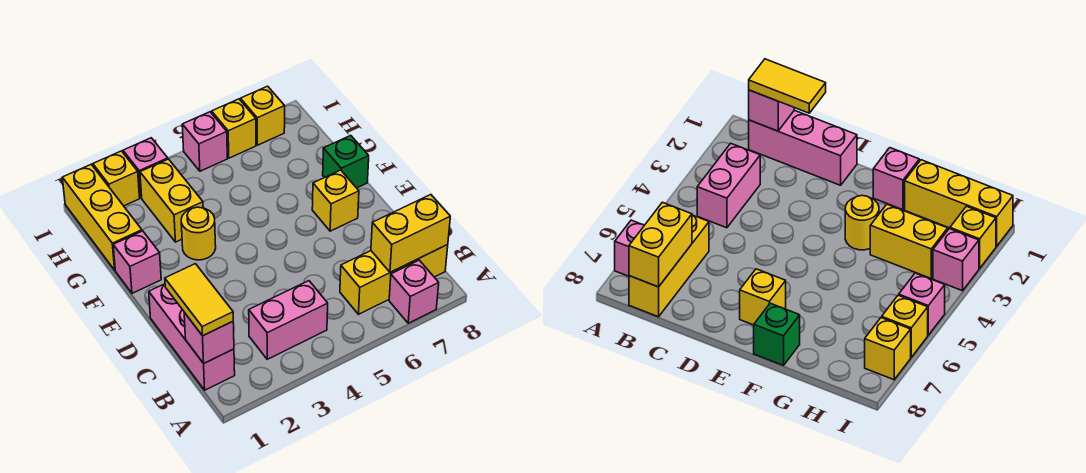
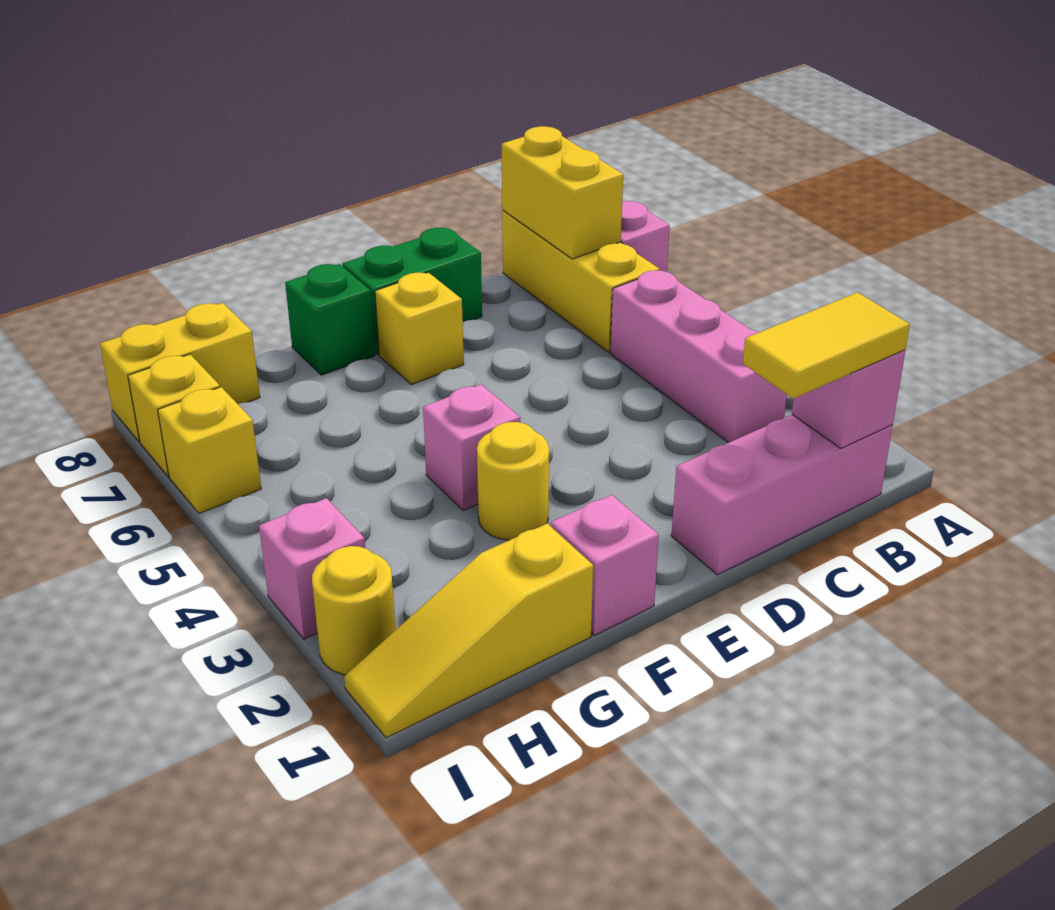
pink 1x2 brick [249,281,328,359] -> pink 1x3 brick [610,270,787,443]
none -> green 1x2 brick [343,228,482,355]
yellow 1x3 brick [62,165,142,270] -> yellow 1x3 slope [344,523,593,738]
yellow 1x2 brick [140,159,203,242] -> yellow 1x2 brick moved to [100,303,260,442]
yellow 1x1 brick [93,151,140,206] -> yellow 1x1 round brick [312,546,395,675]
pink 1x1 brick [182,112,227,171] -> pink 1x1 brick moved to [423,384,520,511]

